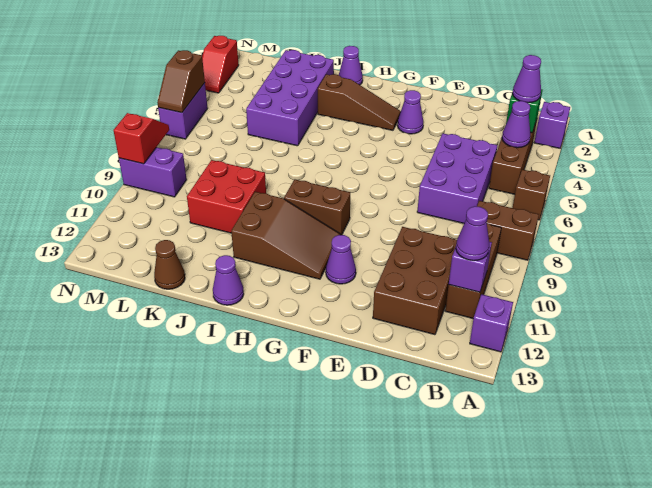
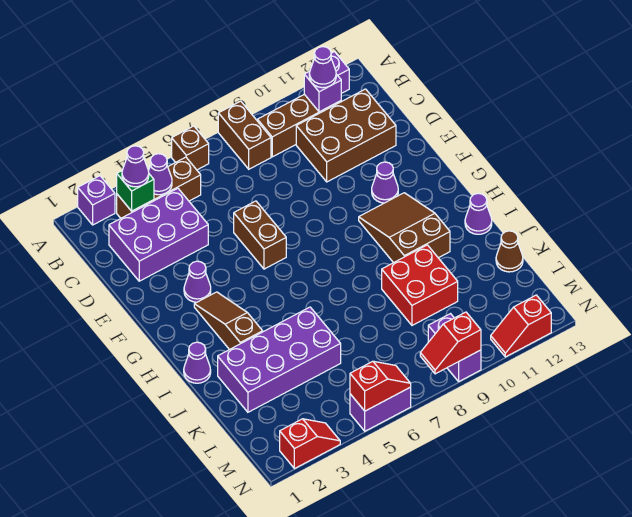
purple 2x3 brick [417,134,497,223] -> purple 2x3 brick moved to [109,188,208,281]
brown 1x2 brick [284,179,350,235] -> brown 1x2 brick moved to [234,201,286,269]
brown 1x2 slope [157,50,205,113] -> red 1x2 slope [350,361,411,411]
none -> red 1x2 slope [491,295,551,357]

